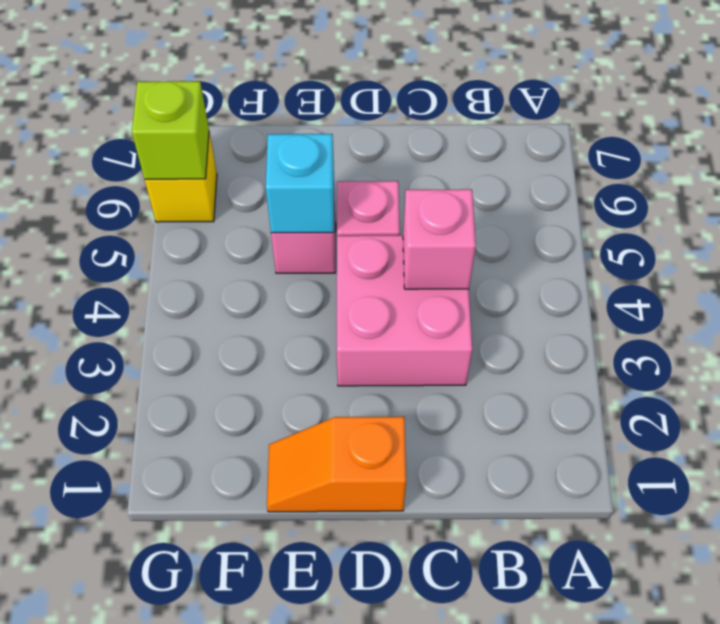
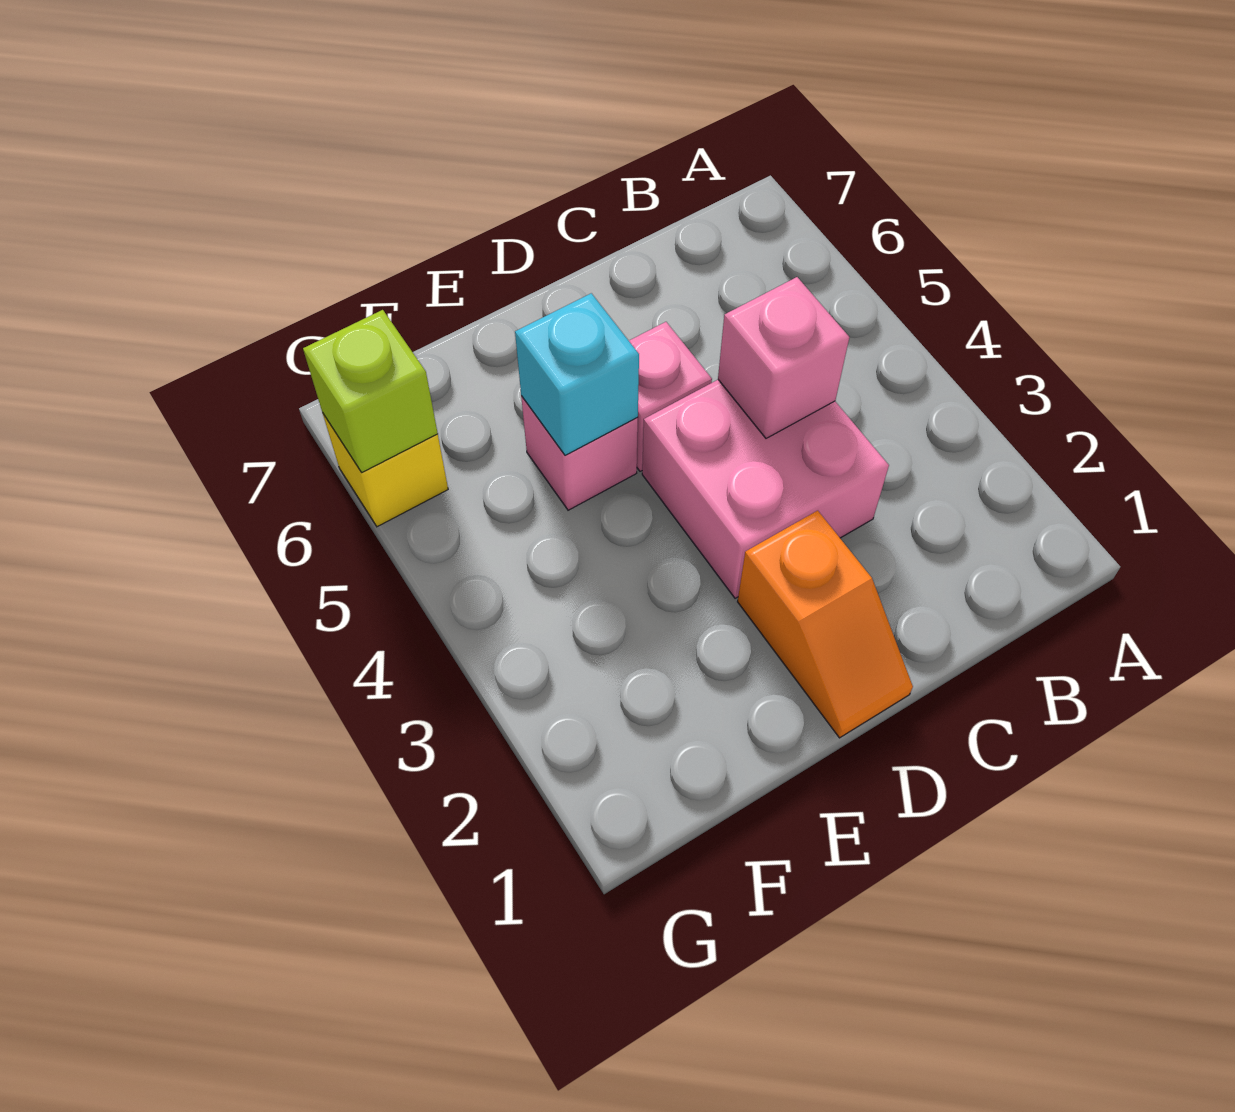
orange 1x2 slope [267,417,406,512] -> orange 1x2 slope turned to [738,511,913,738]

